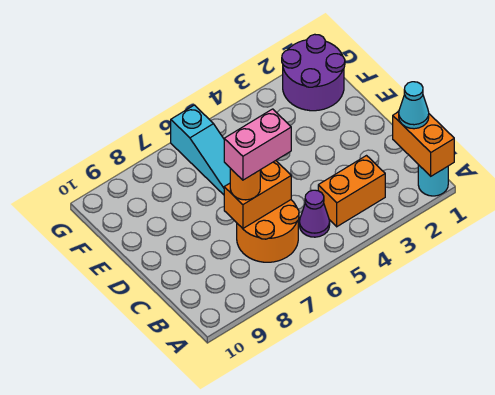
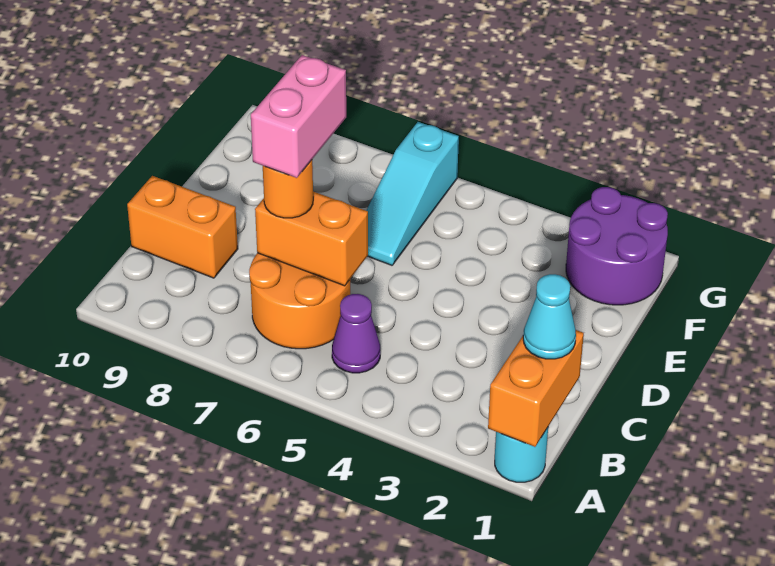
orange 1x2 brick [318,156,385,227] -> orange 1x2 brick moved to [127,176,238,278]
pink 1x2 brick [224,109,291,180] -> pink 1x2 brick turned to [251,55,346,178]

